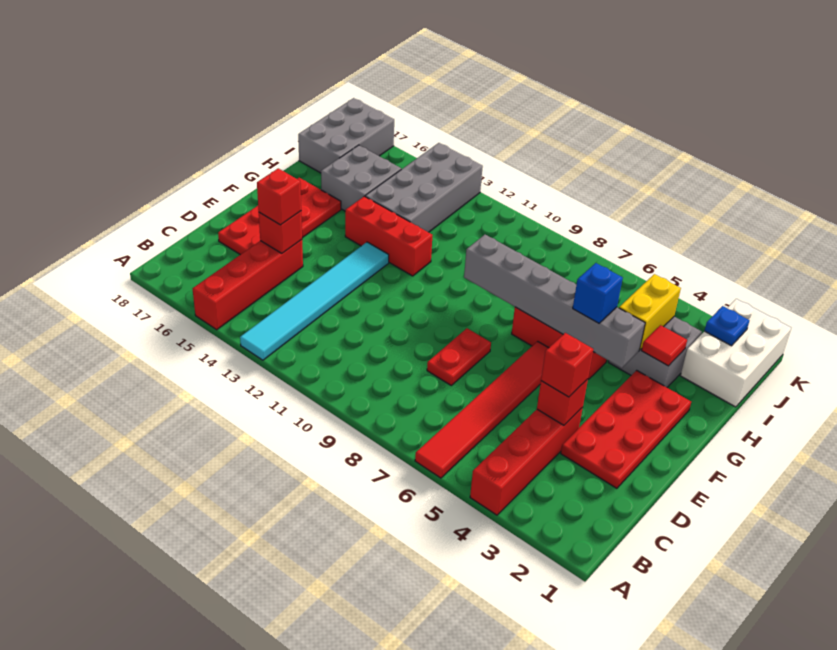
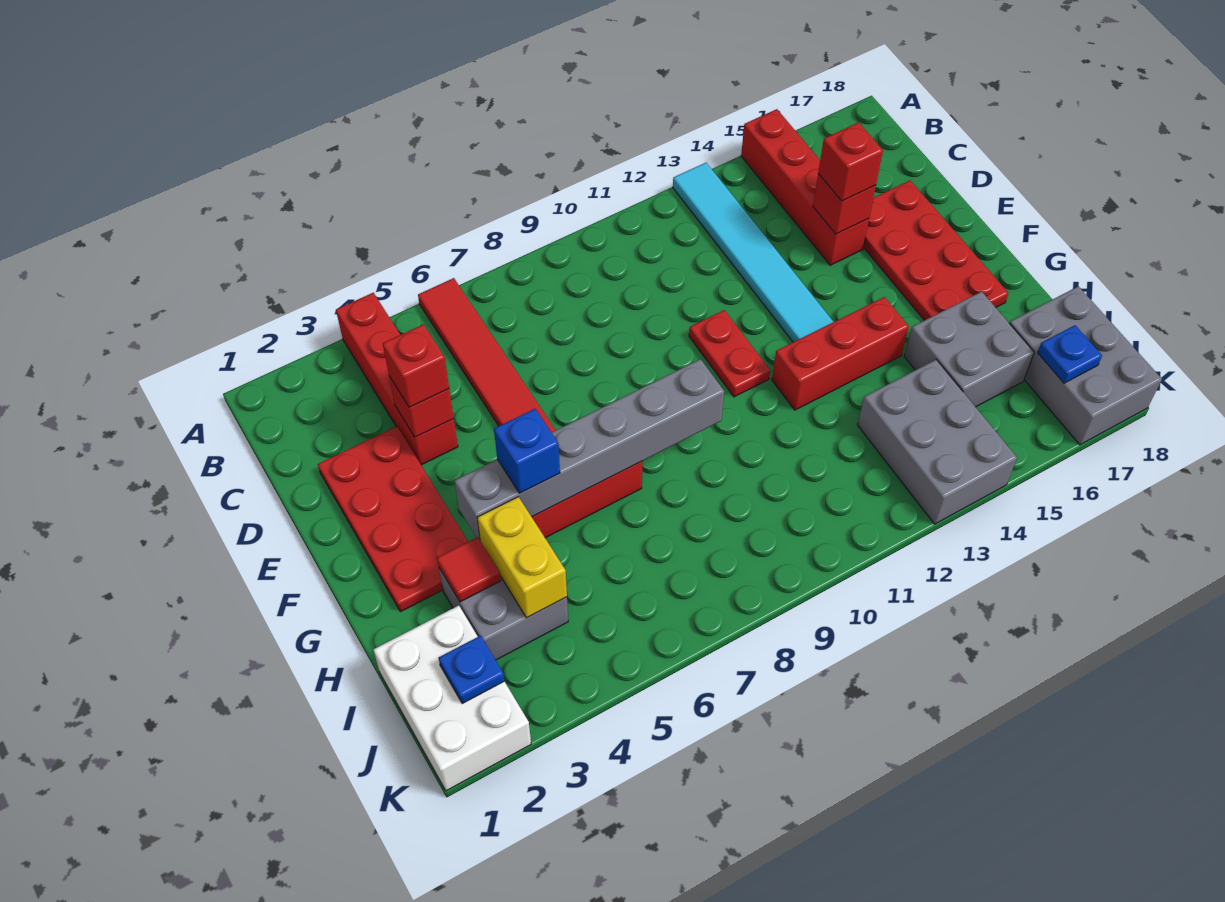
red 1x2 plate [427,328,491,385] -> red 1x2 plate moved to [689,310,770,397]
grey 2x4 brick [365,143,483,232] -> grey 2x3 brick [858,360,1017,524]
none -> blue 1x1 plate [1038,325,1102,383]

